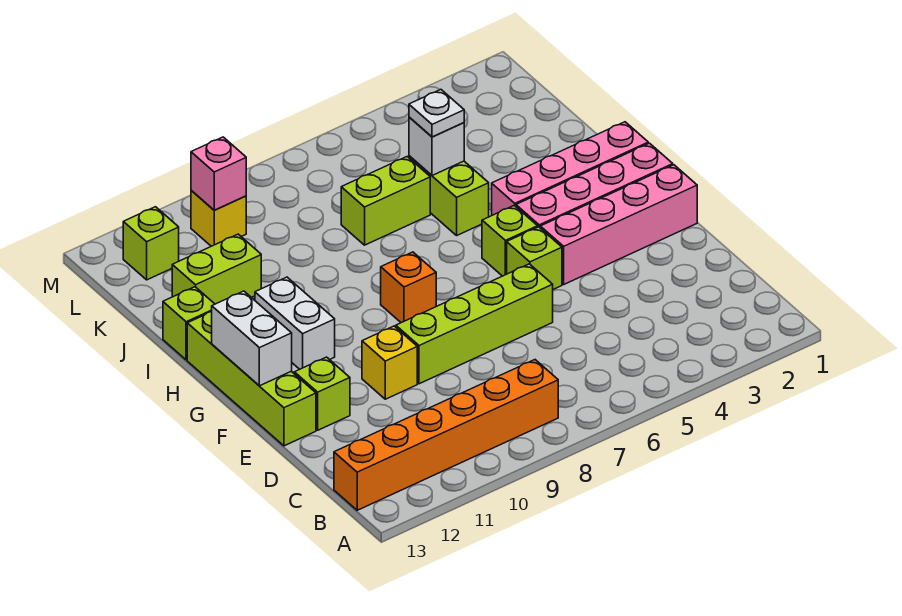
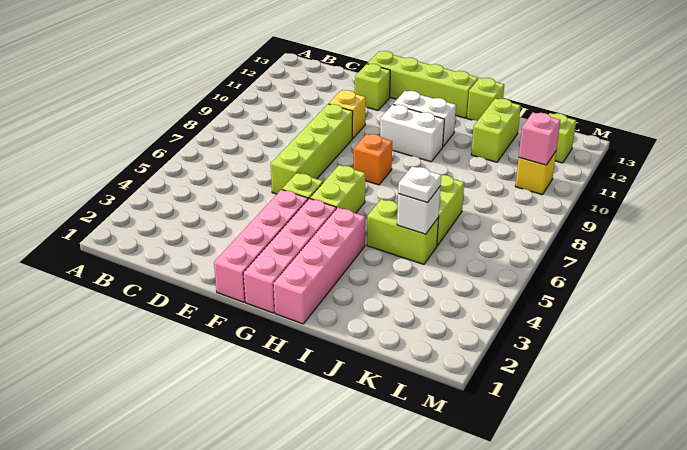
orange 1x6 brick [334,360,558,510] -> none
white 1x2 brick [212,291,292,386] -> white 1x2 brick moved to [380,105,444,162]
lime 1x1 brick [482,205,538,276] -> lime 1x2 brick [310,165,365,213]

